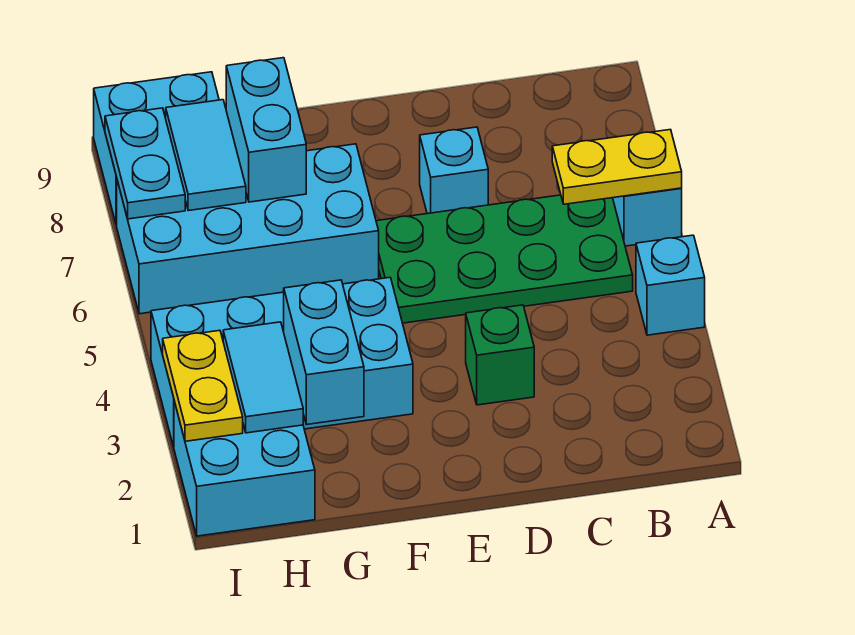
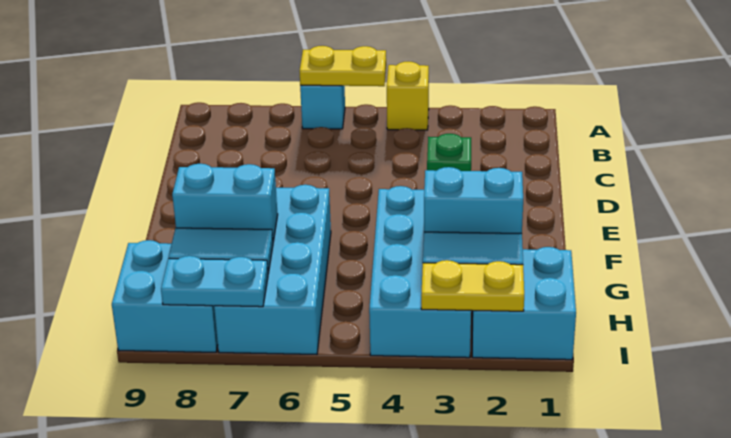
cyan 1x1 brick [636,235,705,335] -> yellow 1x1 brick [387,62,429,130]
yellow 1x2 plate [552,130,682,204] -> yellow 1x2 plate turned to [300,46,386,86]
green 2x4 plate [376,195,633,323] -> none
cyan 1x1 brick [420,127,488,214] -> none

